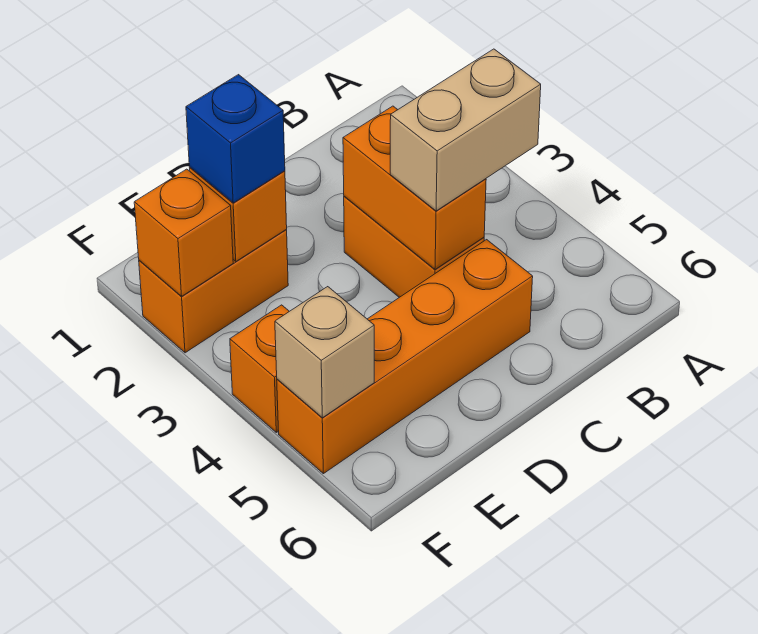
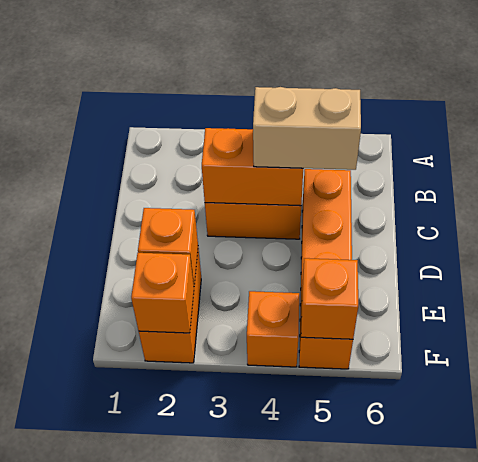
tan 1x2 brick [390,49,541,211] -> tan 1x2 brick turned to [253,87,361,170]
blue 1x1 brick [186,75,285,203] -> none
tan 1x1 brick [275,287,374,418] -> orange 1x1 brick [301,258,358,339]

